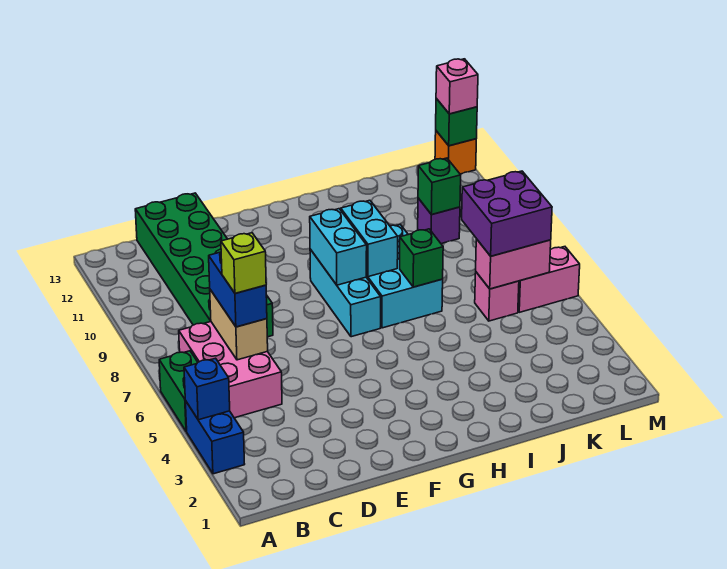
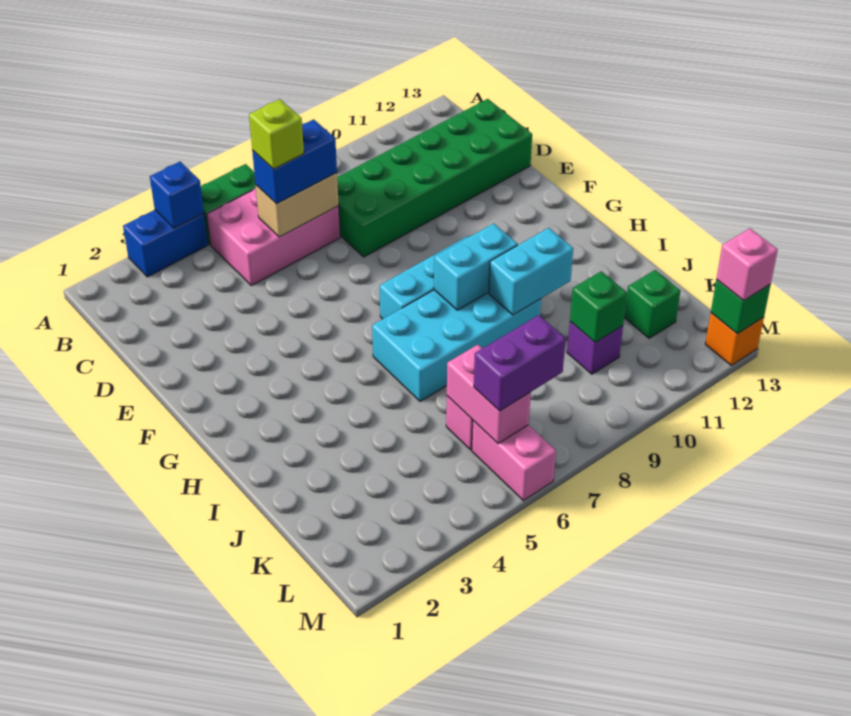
cyan 1x2 brick [310,209,367,285] -> cyan 1x2 brick moved to [489,228,573,315]
cyan 2x3 brick [366,225,443,328] -> cyan 2x4 brick [372,290,541,402]
green 1x1 brick [400,229,443,287] -> green 1x1 brick moved to [624,270,680,338]
purple 2x2 brick [462,171,552,256] -> purple 1x2 brick [474,315,566,411]

